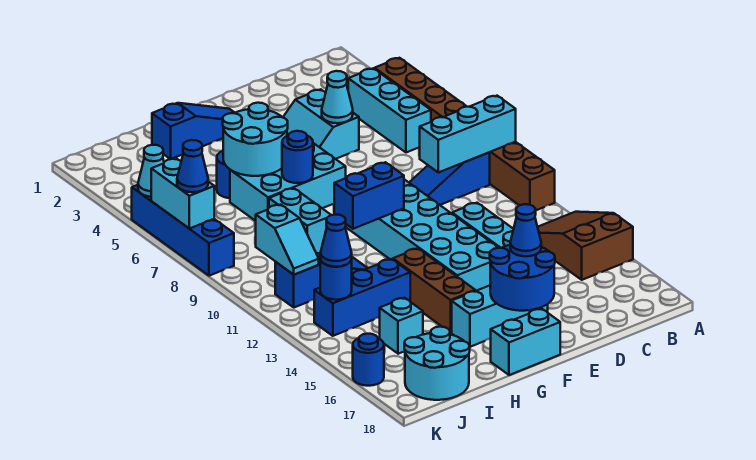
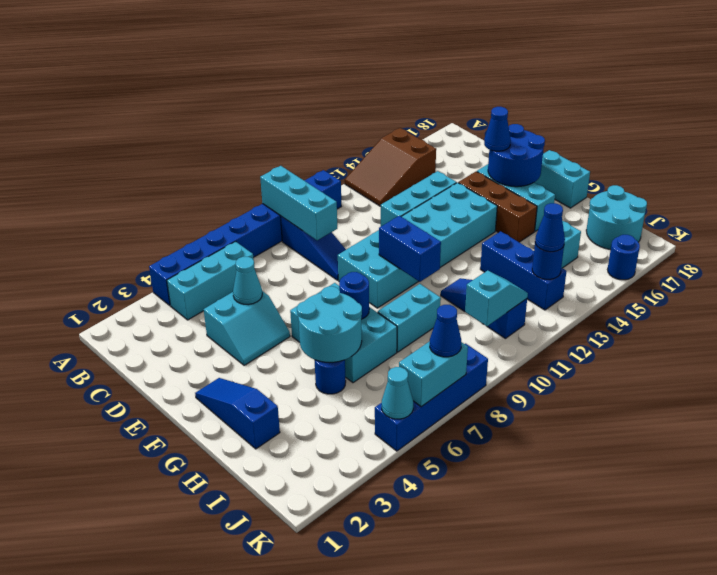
brown 1x8 brick [375,58,555,210] -> blue 1x8 brick [149,170,341,305]
brown 1x3 brick [393,248,476,332] -> brown 1x3 brick turned to [458,172,537,242]

